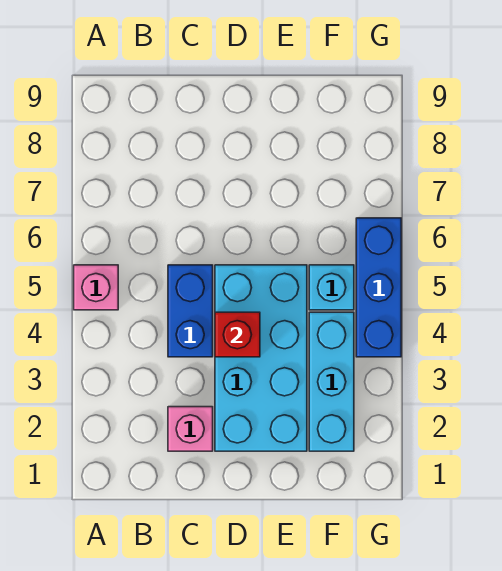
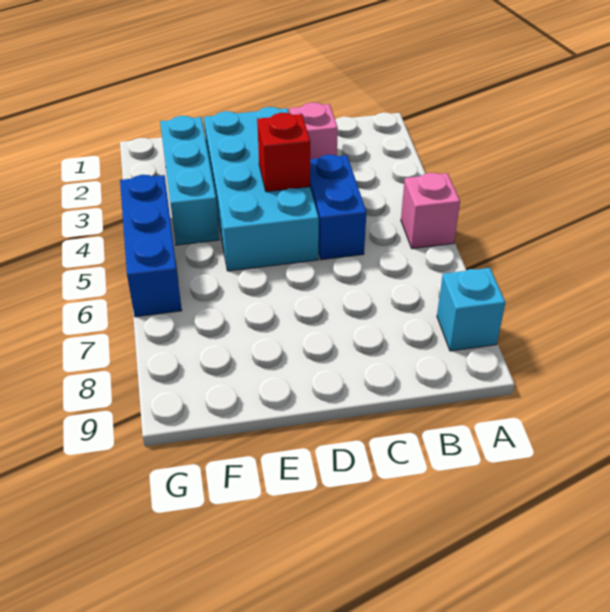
cyan 1x1 brick [309,265,354,310] -> cyan 1x1 brick moved to [437,268,505,351]

